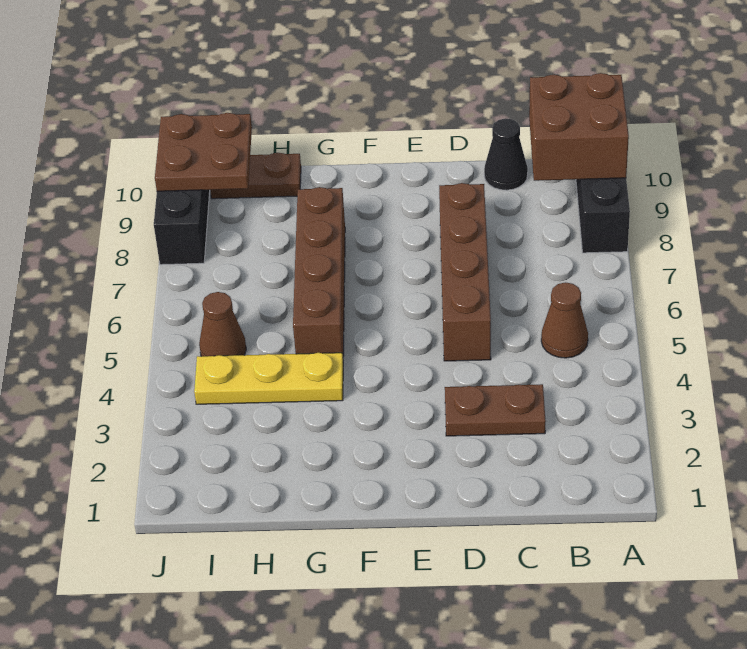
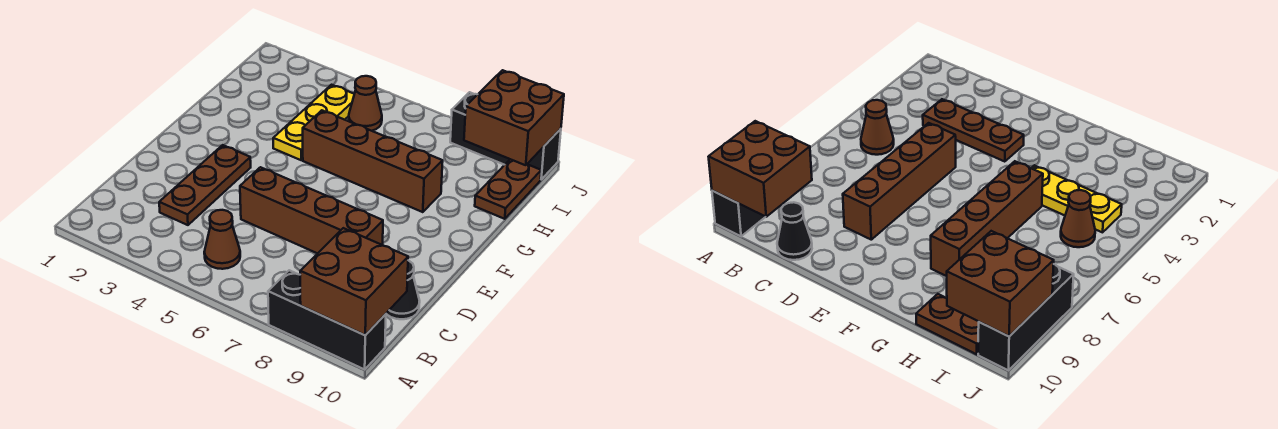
brown 1x2 plate [445,384,546,436] -> brown 1x3 plate [159,145,251,225]
brown 2x2 plate [155,113,252,191] -> brown 2x2 brick [464,70,564,165]

